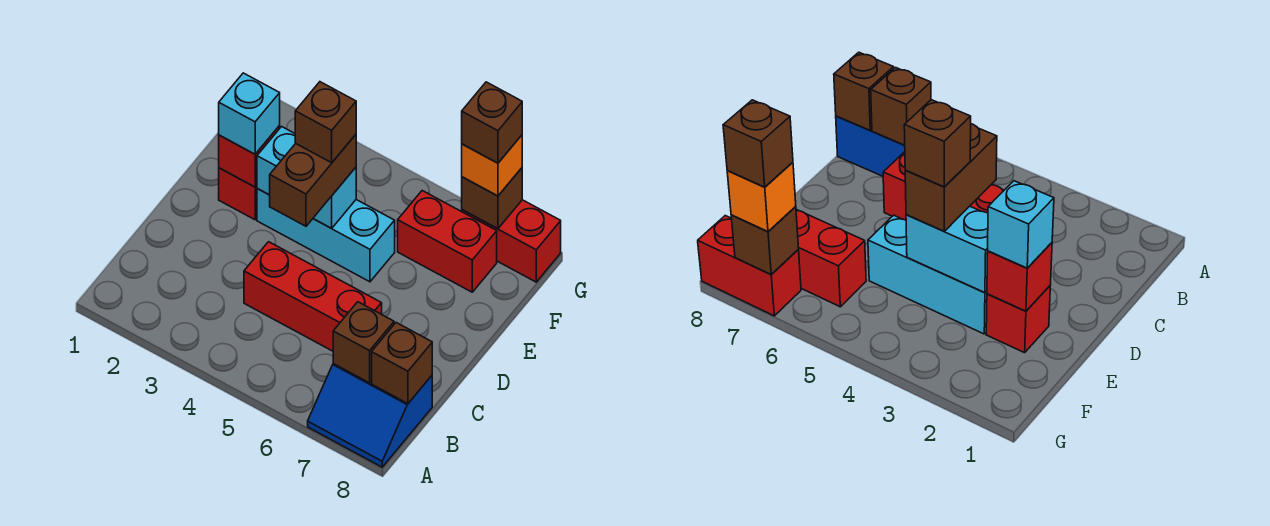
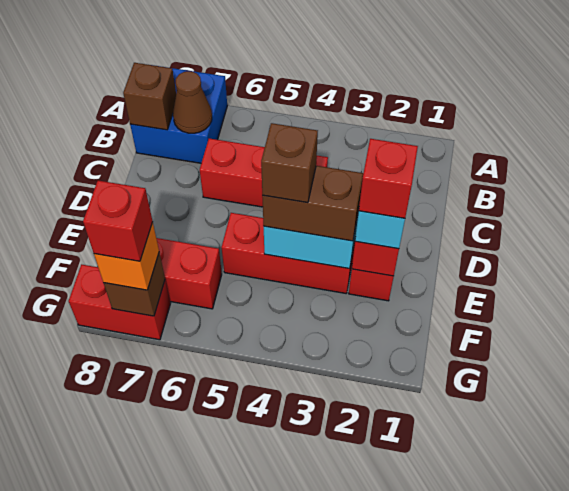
blue 2x2 slope [308,364,432,467] -> blue 2x2 brick [130,66,227,163]
brown 1x1 brick [333,302,394,383] -> brown 1x1 cone [173,71,212,133]
brown 1x2 brick [270,135,356,226] -> brown 1x2 brick turned to [262,166,363,241]
none -> red 1x1 brick [359,139,418,218]
cyan 1x3 brick [257,189,395,282] -> red 1x3 brick [222,213,355,293]
brown 1x1 brick [462,82,522,163] -> red 1x1 brick [83,180,153,261]

